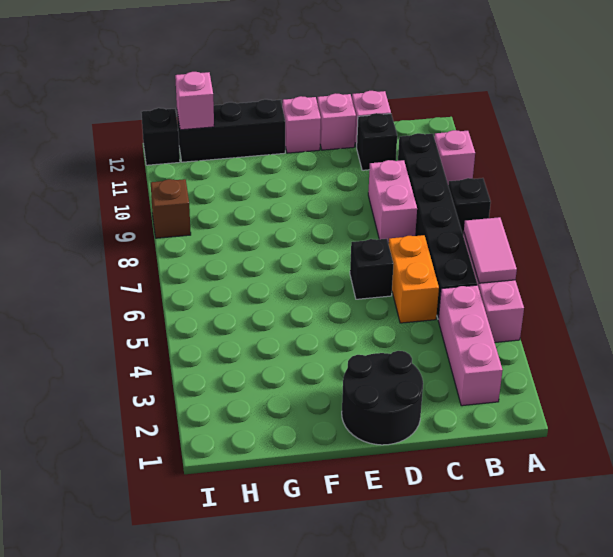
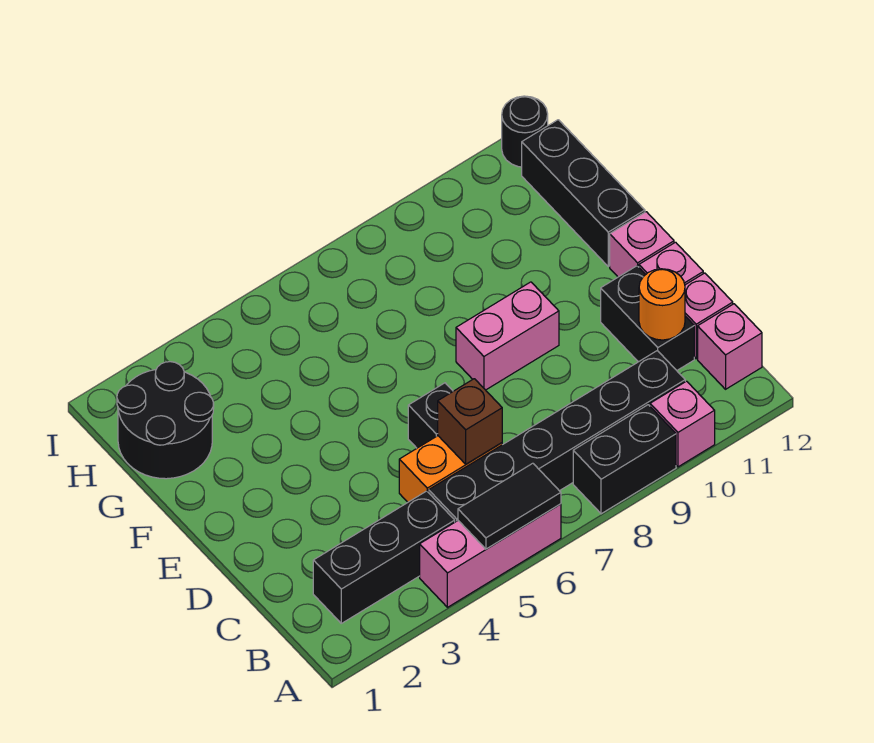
pink 1x2 tile [464,217,517,283] -> black 1x2 tile [458,463,561,549]
black 1x1 brick [448,178,491,234] -> black 1x2 brick [573,405,676,514]
pink 1x3 brick [438,285,503,406] -> black 1x3 brick [313,491,455,623]
pink 1x2 brick [368,160,417,243] -> pink 1x2 brick moved to [456,282,559,390]
black 1x1 brick [357,113,397,170] -> black 1x2 brick [601,266,694,370]
none -> orange 1x1 round brick [639,269,685,340]
black 2x2 round brick [342,351,423,445] -> black 2x2 round brick moved to [117,362,214,479]
pink 1x1 brick [175,72,214,130] -> pink 1x1 brick moved to [698,304,762,389]
brown 1x1 brick [151,179,191,238] -> brown 1x1 brick moved to [438,379,502,464]
black 1x1 brick [141,108,180,165] -> black 1x1 round brick [502,96,548,167]

